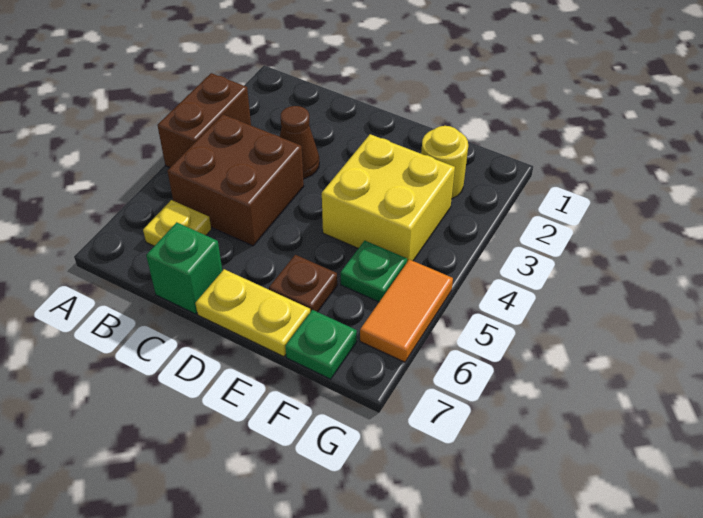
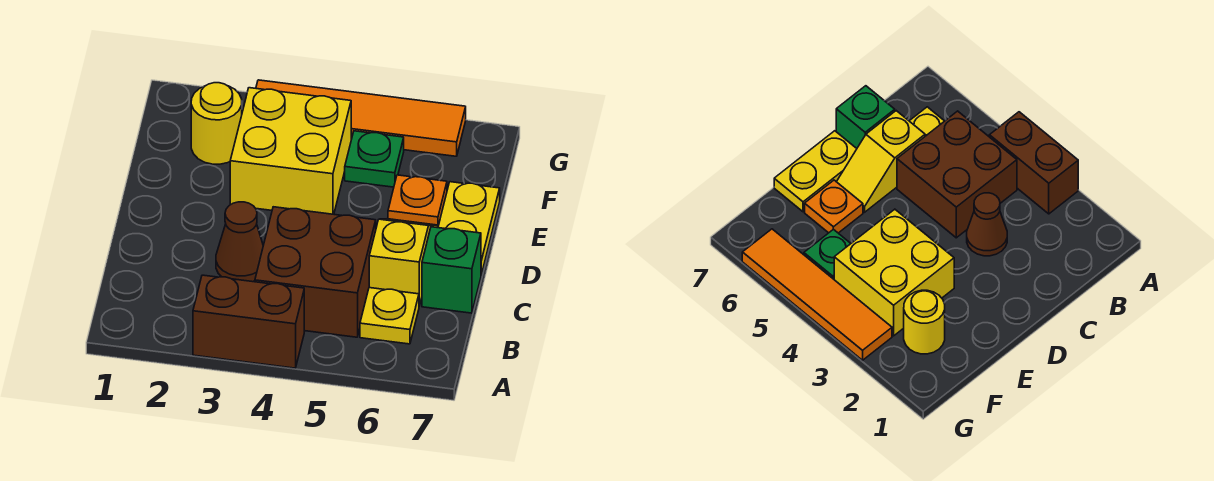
none -> yellow 1x2 slope [369,219,438,306]
brown 1x1 plate [269,255,337,312] -> orange 1x1 plate [388,175,447,226]
green 1x1 plate [285,310,357,379] -> none
orange 1x2 tile [360,259,453,362] -> orange 1x4 tile [256,80,466,156]

